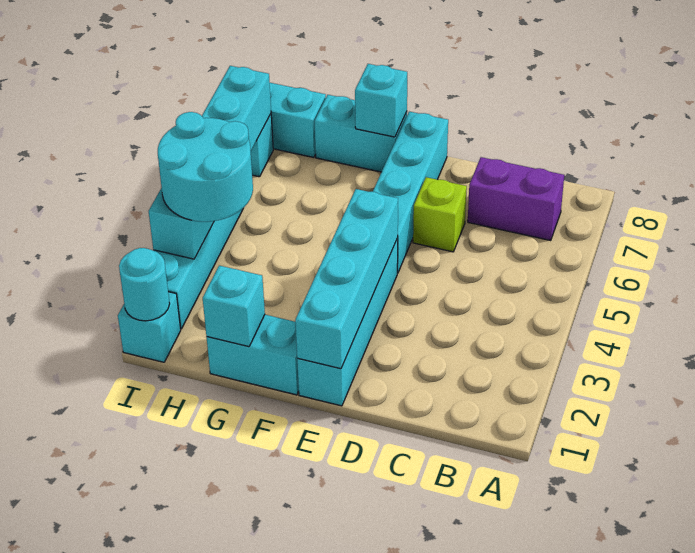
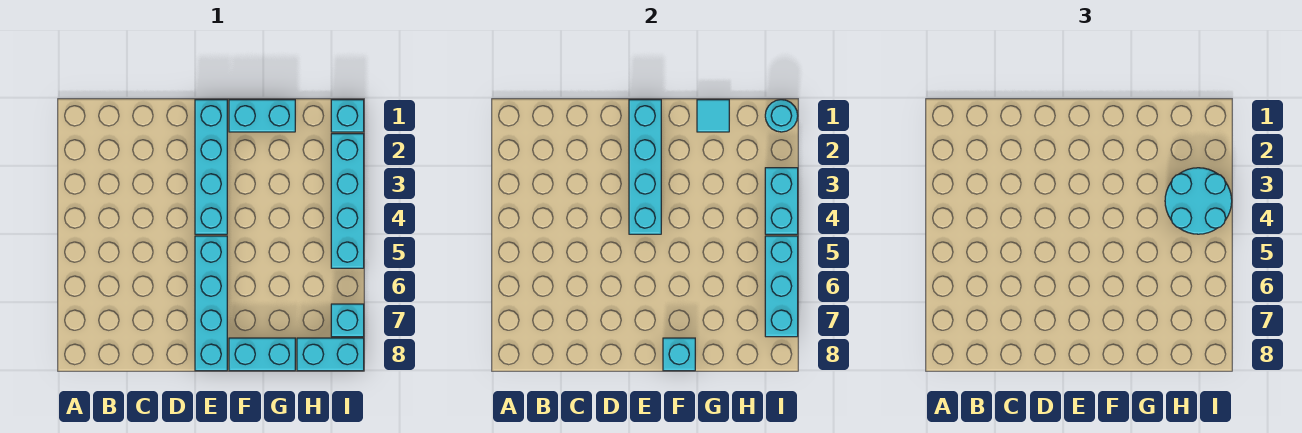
purple 1x2 brick [468,157,564,241] -> none
lime 1x1 brick [413,177,467,252] -> none
cyan 1x1 brick [203,266,265,347] -> cyan 1x1 tile [697,100,729,132]

